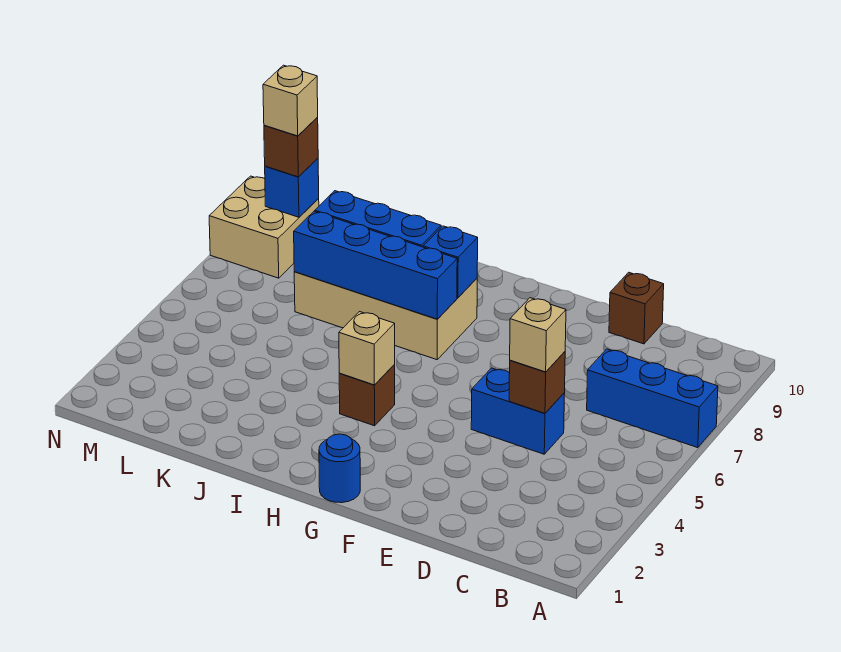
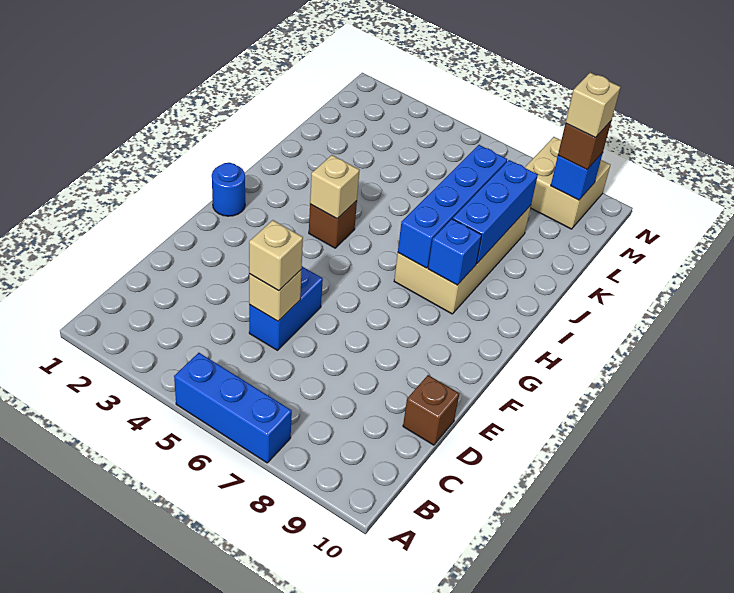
blue 1x3 brick [587,349,718,448] -> blue 1x3 brick turned to [174,353,292,463]
brown 1x1 brick [509,352,565,413] -> tan 1x1 brick [249,270,301,321]

